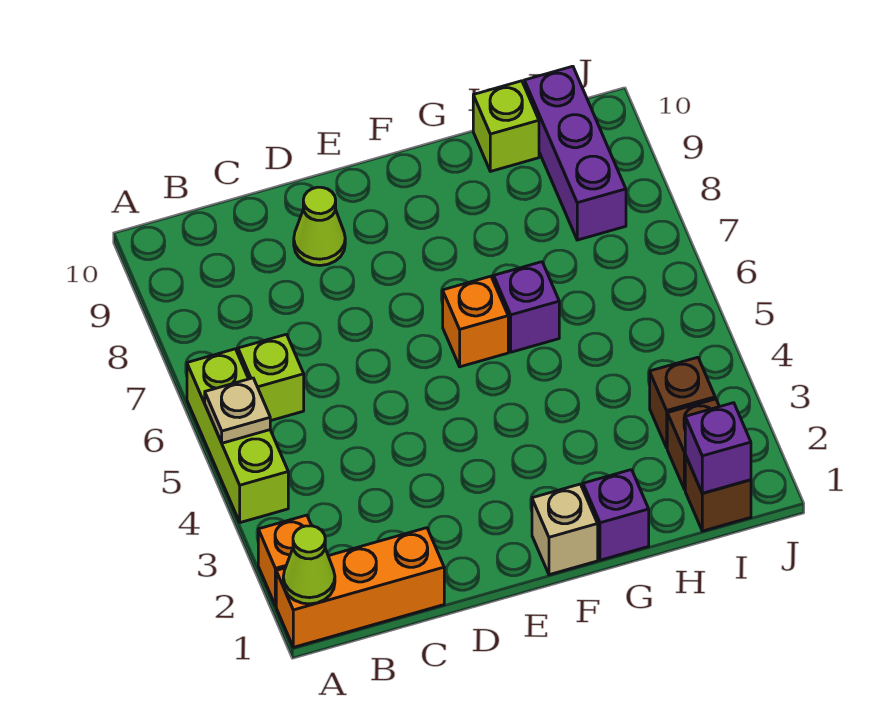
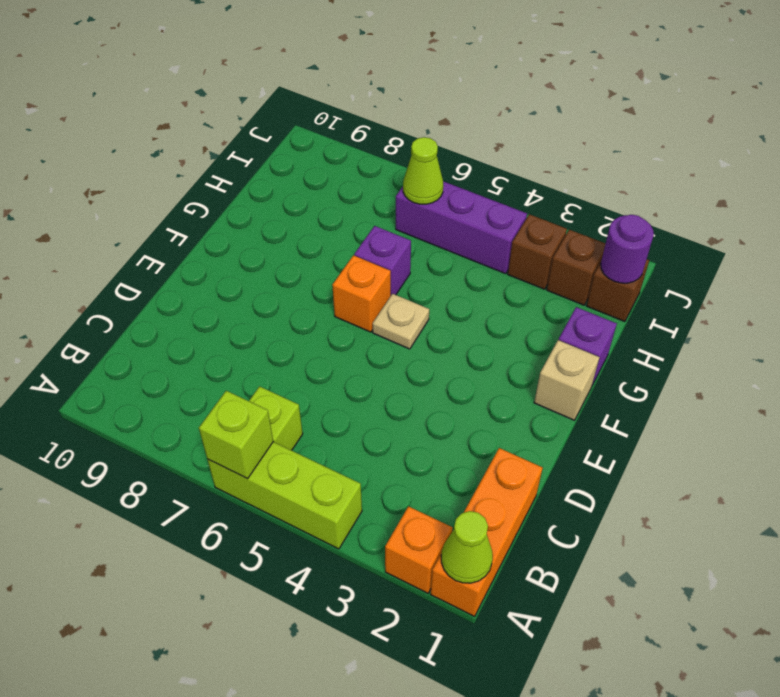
tan 1x1 plate [205,378,270,443] -> tan 1x1 plate moved to [373,294,429,349]
lime 1x1 cone [294,187,345,266] -> lime 1x1 cone moved to [403,137,443,204]
lime 1x1 brick [473,81,539,171] -> lime 1x1 brick moved to [199,391,273,479]
purple 1x1 brick [685,403,751,493] -> purple 1x1 round brick [601,215,654,283]
purple 1x3 brick [524,66,626,240] -> purple 1x3 brick moved to [396,181,527,274]

